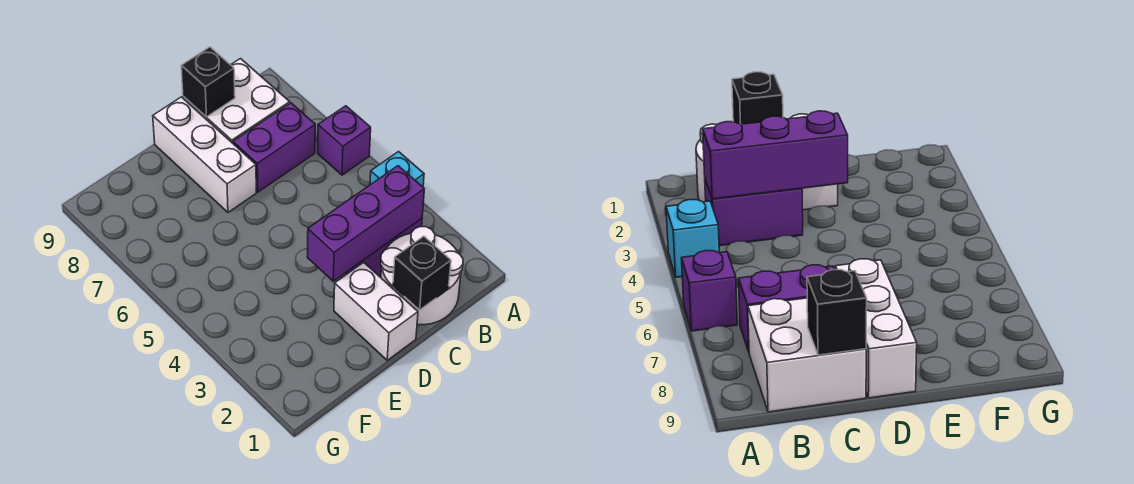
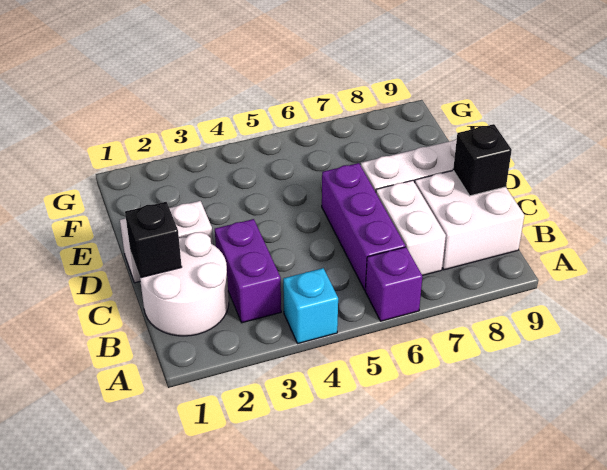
purple 1x3 brick [307,166,424,281] -> purple 1x3 brick moved to [322,163,405,290]
purple 1x2 brick [233,103,315,192] -> white 1x2 brick [376,180,446,275]

